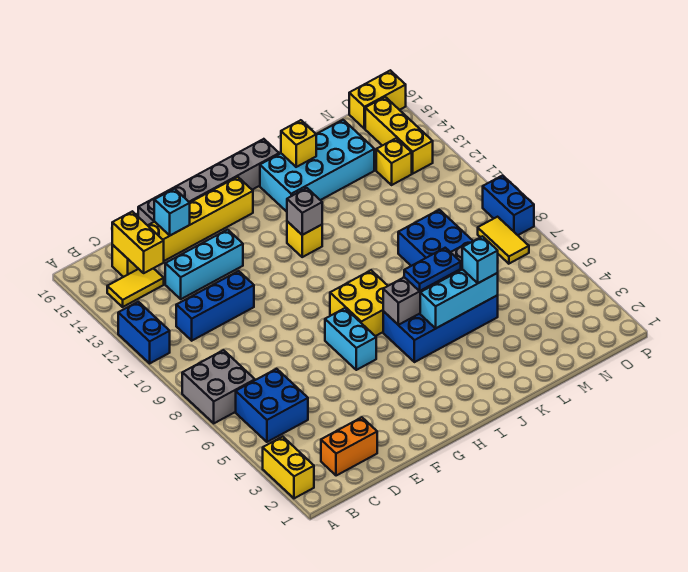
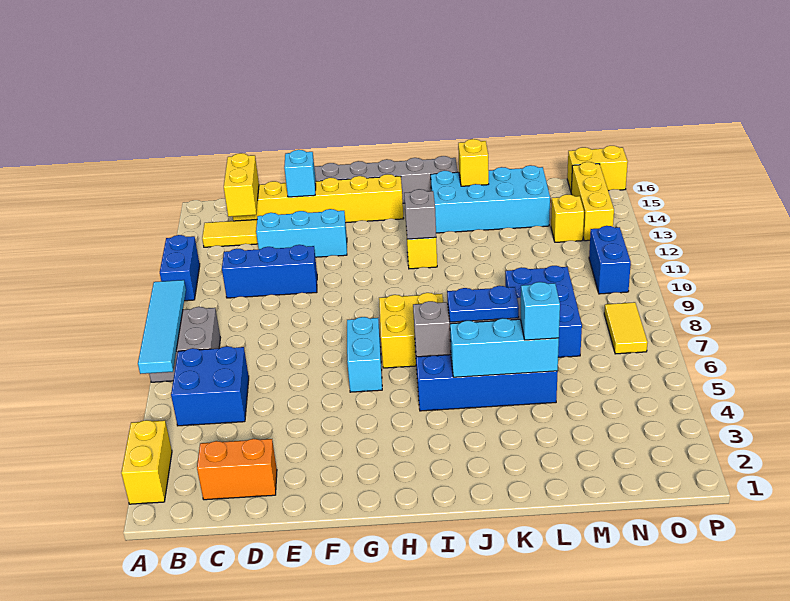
none -> cyan 1x4 tile [138,280,186,374]
blue 1x2 brick [483,175,534,235] -> blue 1x2 brick moved to [589,226,631,294]

